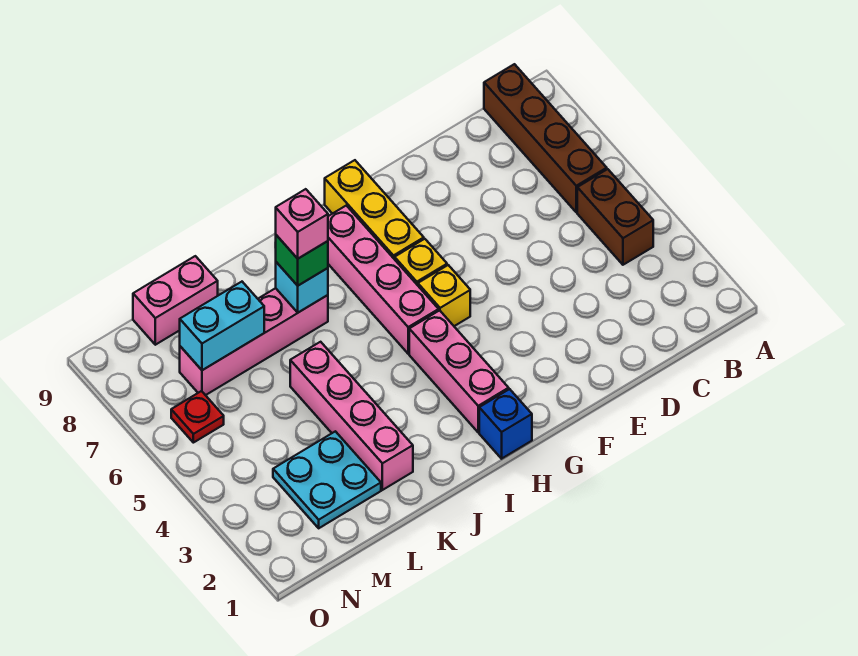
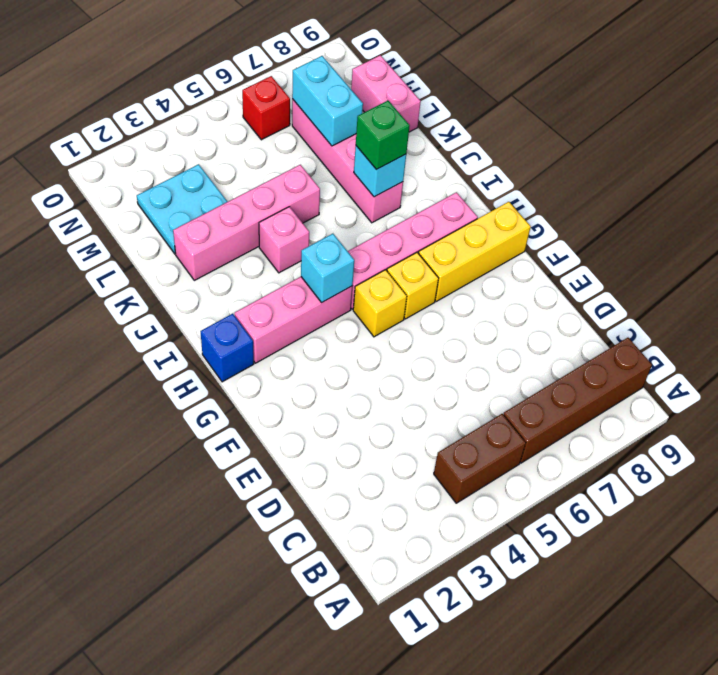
none -> cyan 1x1 brick [301,234,354,303]
pink 1x1 brick [276,189,328,259] -> pink 1x1 brick moved to [259,207,309,273]
red 1x1 plate [171,391,224,443] -> red 1x1 brick [242,76,290,140]

